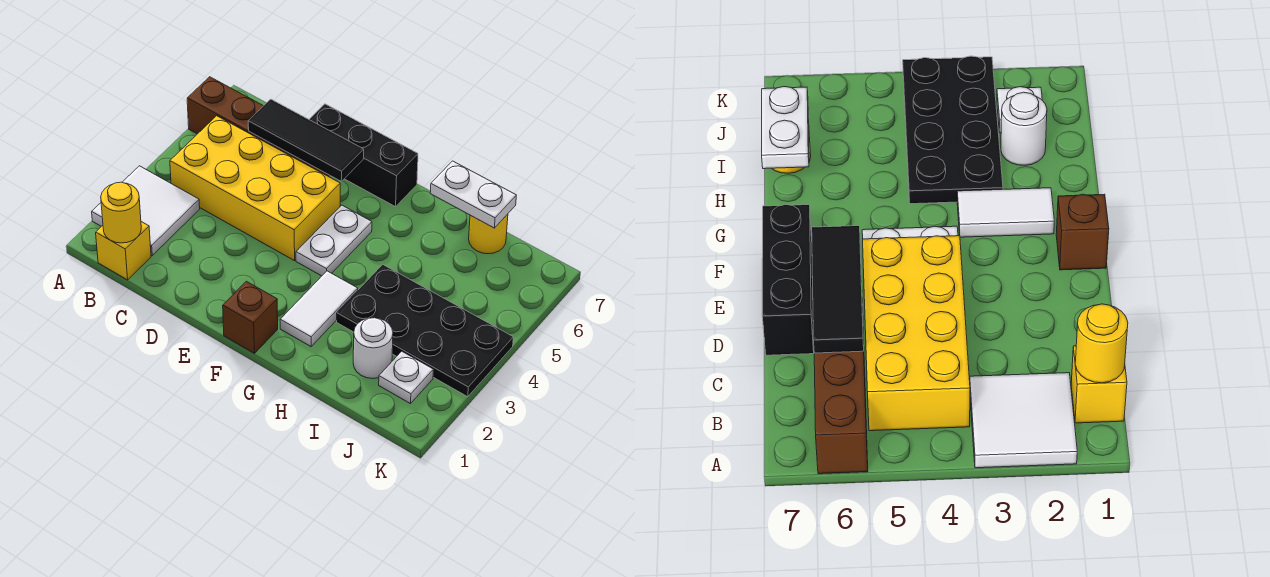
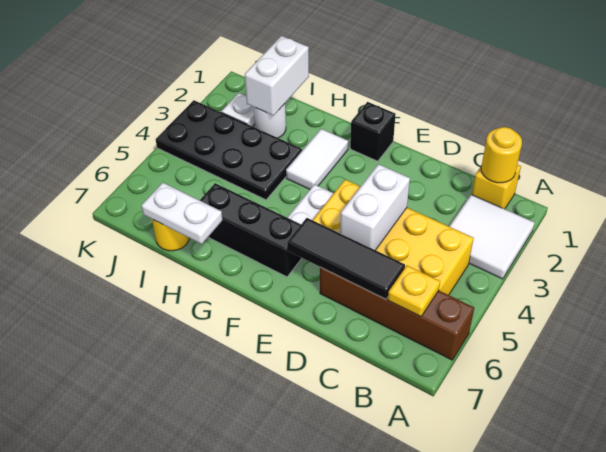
none -> yellow 1x1 plate [388,266,440,317]
none -> white 1x2 brick [340,164,410,250]
black 1x3 brick [309,104,418,207] -> black 1x3 brick moved to [200,183,302,277]
brown 1x1 brick [223,281,278,353] -> black 1x1 brick [350,102,396,161]
none -> white 1x2 brick [245,36,309,115]

